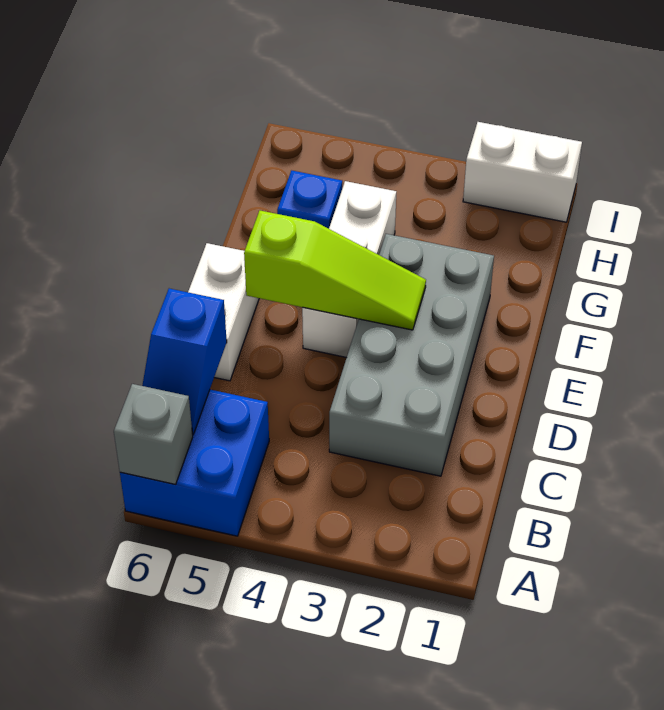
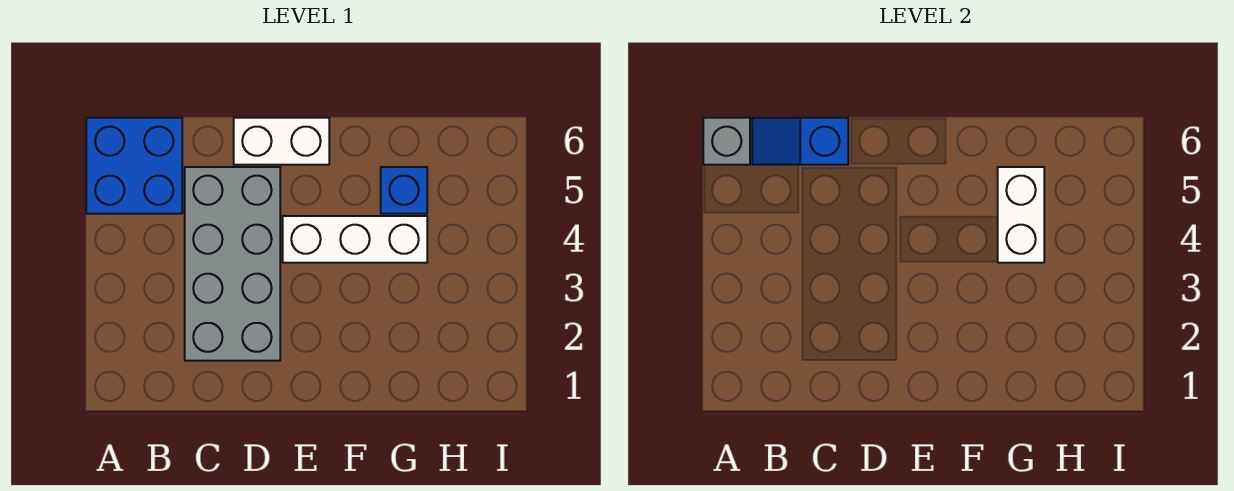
grey 2x4 brick [329,234,494,476] -> grey 2x4 brick turned to [185,167,280,361]
lime 1x3 slope [244,211,426,330] -> none
white 1x2 brick [463,122,582,222] -> white 1x2 brick moved to [998,167,1044,263]

